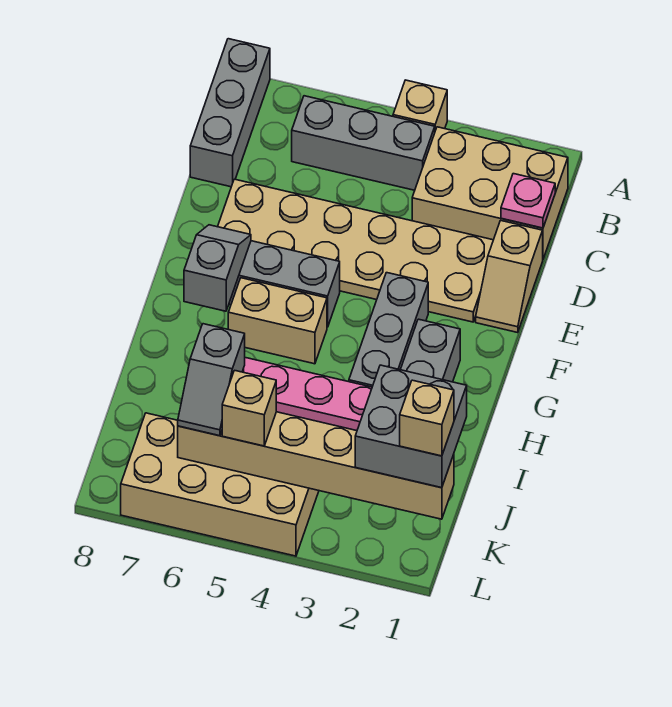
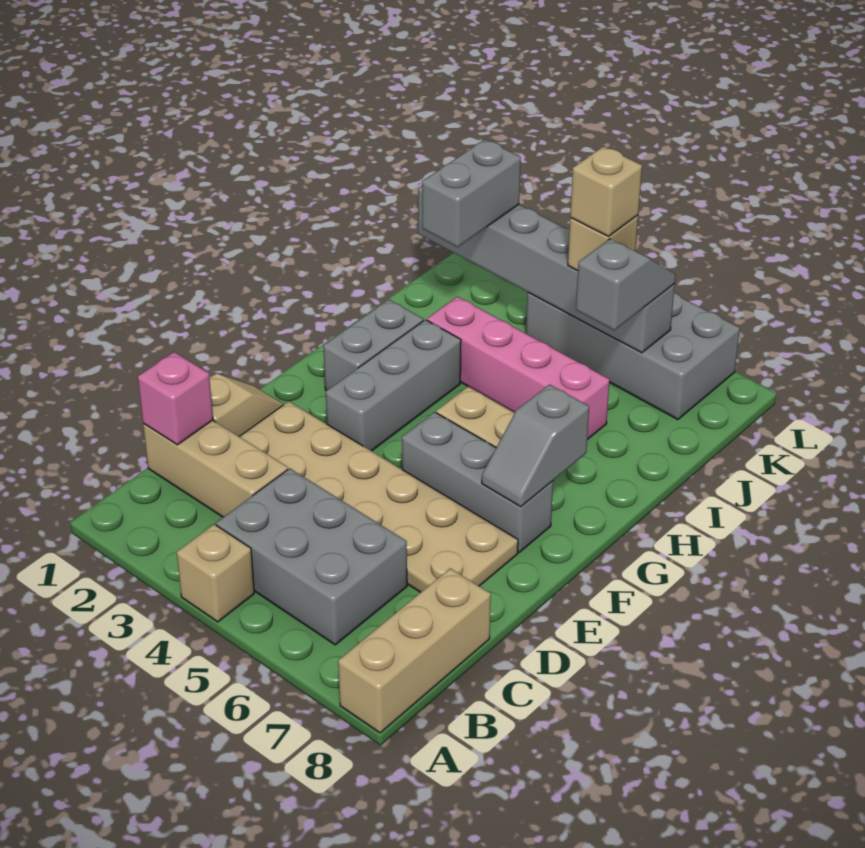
grey 1x3 brick [190,39,270,187] -> tan 1x3 brick [338,568,491,733]
tan 2x3 brick [412,127,568,259] -> tan 1x3 brick [143,420,288,517]
grey 1x3 brick [292,96,435,190] -> grey 2x3 brick [216,468,407,645]
pink 1x1 plate [501,174,555,228] -> pink 1x1 brick [138,352,213,445]
grey 2x2 brick [355,365,467,488] -> grey 1x2 brick [422,139,521,247]
tan 1x6 brick [178,412,454,519] -> grey 1x6 brick [418,186,675,353]
tan 1x1 brick [400,380,454,456] -> tan 1x1 brick moved to [570,147,642,236]
tan 2x4 brick [121,413,319,556] -> grey 2x4 brick [526,293,740,420]

